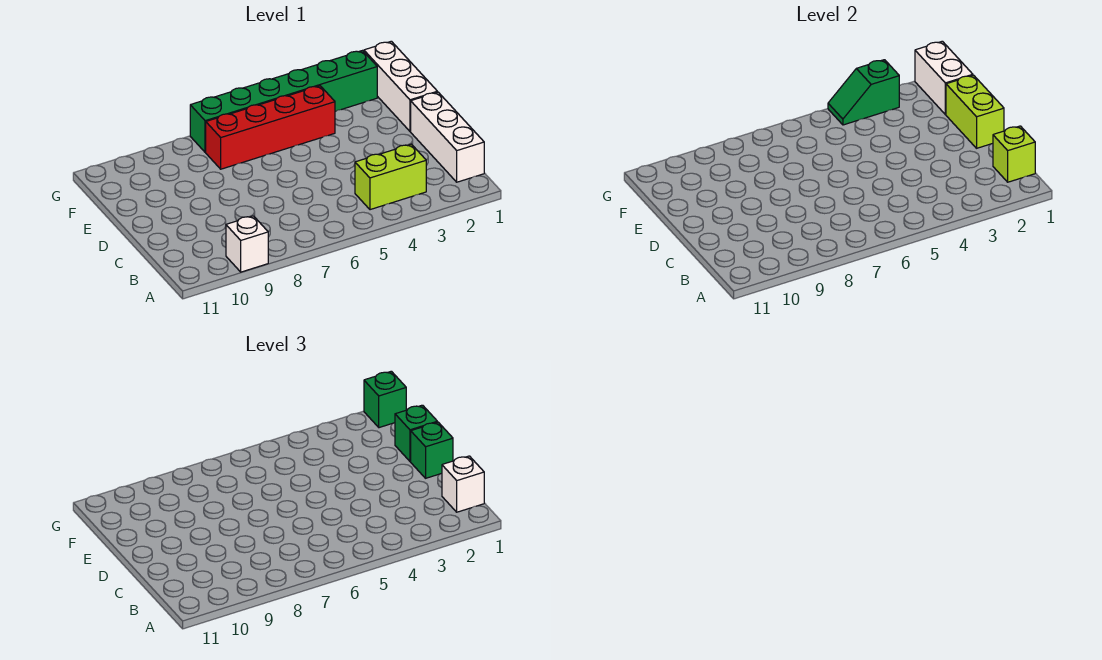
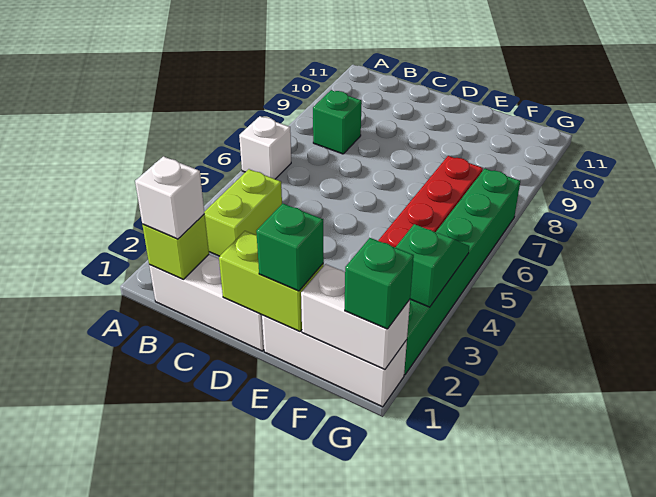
white 1x1 brick [226,216,268,272] -> white 1x1 brick moved to [239,116,291,179]
green 1x1 brick [411,422,453,478] -> green 1x1 brick moved to [313,90,362,154]

